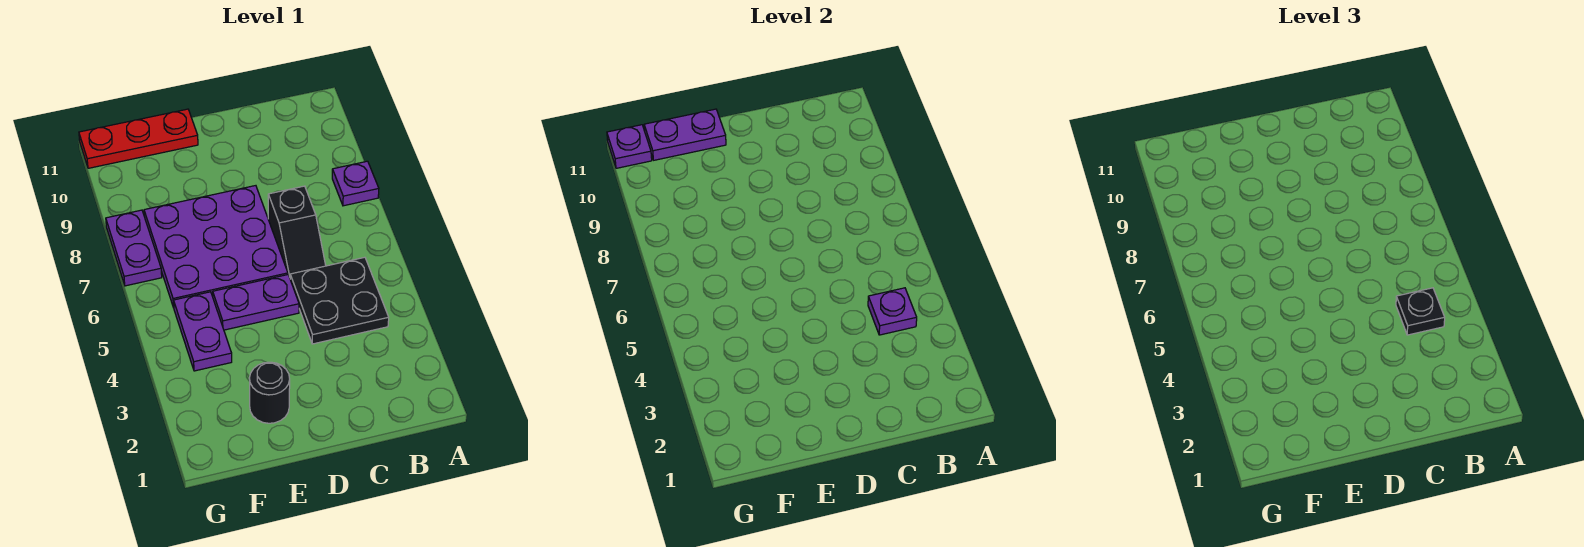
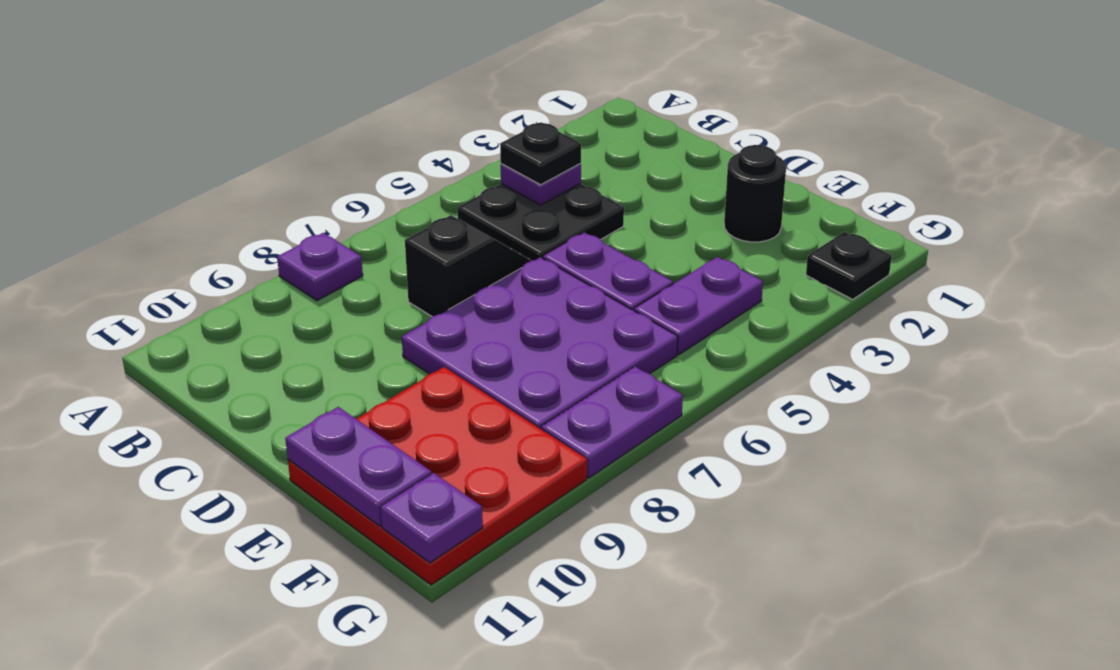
red 1x3 plate [79,109,198,168] -> red 3x3 plate [288,367,587,585]
none -> black 1x1 plate [806,232,892,299]

